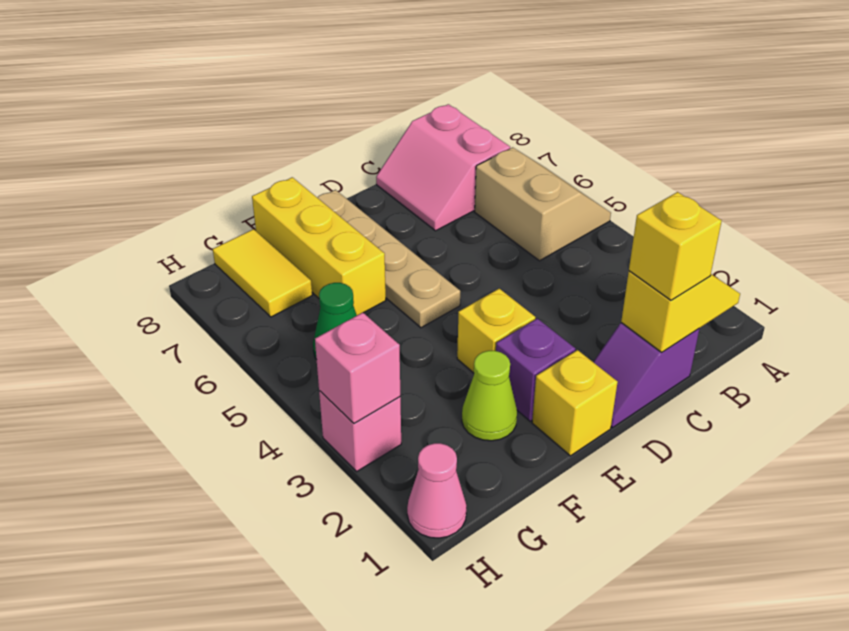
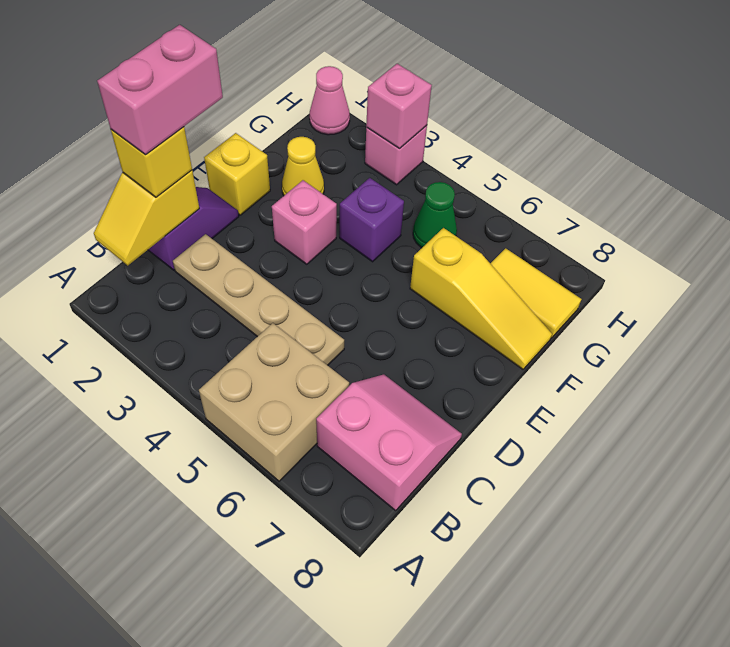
tan 2x2 slope [475,147,611,261] -> tan 2x2 brick [199,323,349,481]
none -> pink 1x2 brick [97,25,223,155]
purple 1x1 brick [496,319,575,421] -> purple 1x1 brick moved to [340,178,404,262]
yellow 1x1 brick [457,289,535,373] -> pink 1x1 brick [272,180,337,264]
tan 1x4 plate [317,190,460,328] -> tan 1x4 plate moved to [173,234,344,365]
lime 1x1 cone [462,351,517,441] -> yellow 1x1 cone [282,137,324,195]
yellow 1x3 brick [252,177,386,315] -> yellow 1x3 slope [410,228,552,369]

